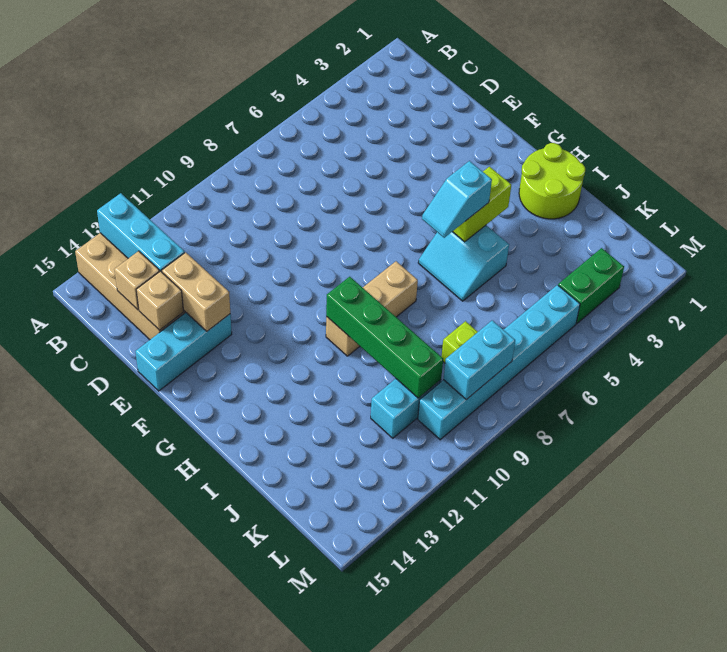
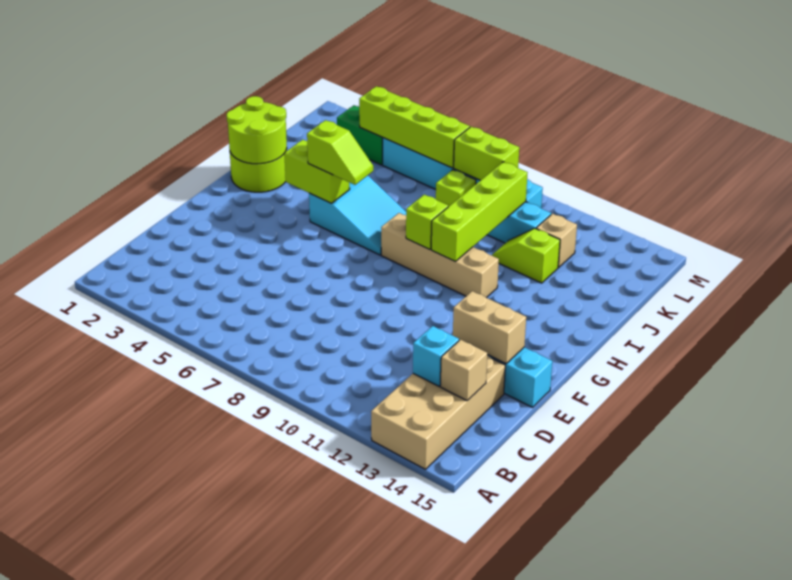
cyan 1x3 brick [97,193,185,272] -> cyan 1x1 brick [413,326,459,386]
tan 1x2 brick [162,252,230,331] -> tan 1x2 brick turned to [453,291,526,364]
tan 1x1 brick [136,271,184,330] -> tan 1x1 brick moved to [536,214,577,267]
none -> lime 2x2 round brick [227,96,287,164]
cyan 2x2 slope [418,225,509,301] -> cyan 2x3 slope [309,176,406,255]
cyan 1x2 slope [422,161,492,238] -> lime 1x2 slope [307,120,373,185]
tan 1x3 brick [326,261,418,356] -> tan 1x4 brick [381,213,499,298]
none -> lime 1x1 brick [406,195,448,250]
green 1x4 brick [326,277,443,398] -> lime 1x4 brick [431,162,528,261]
none -> lime 1x2 slope [492,228,560,283]
none -> lime 1x4 brick [359,86,470,168]
cyan 1x2 brick [443,320,515,400] -> lime 1x2 brick [454,127,519,180]

